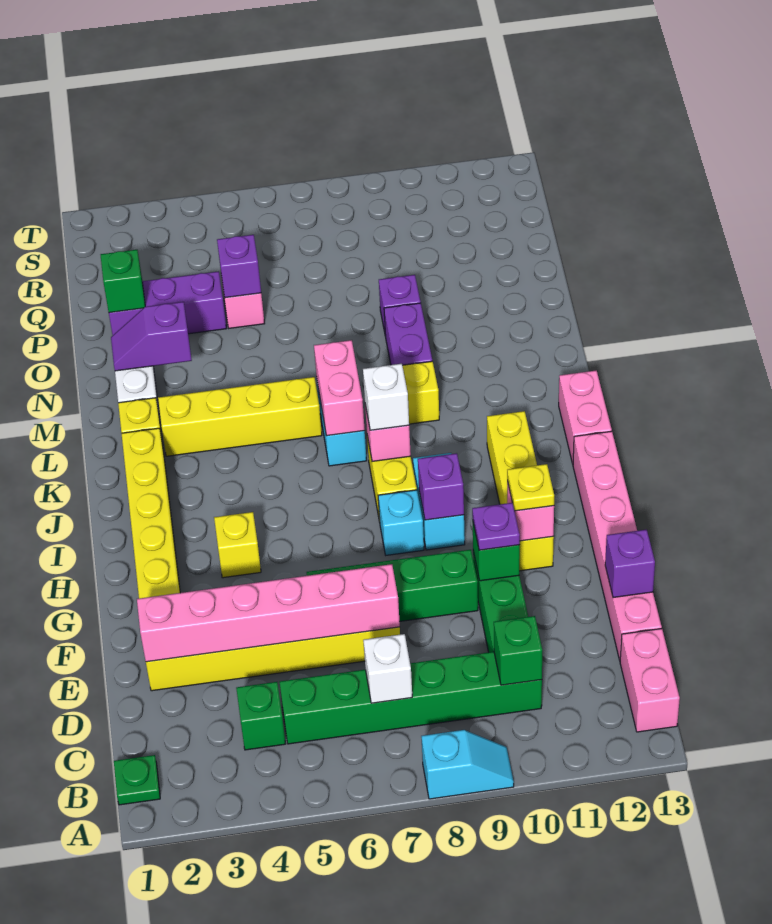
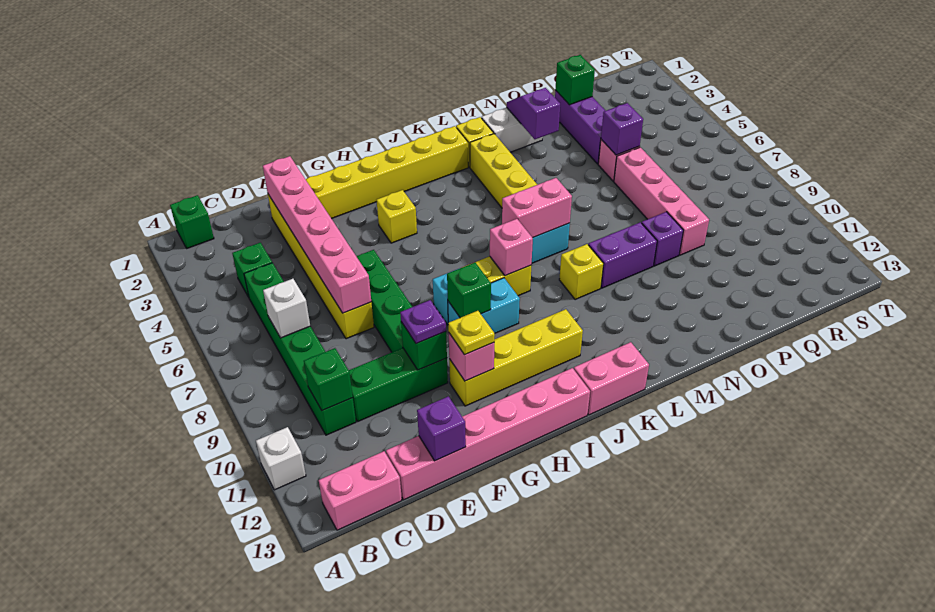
cyan 1x2 slope [421,730,514,799] -> none
green 1x1 plate [114,755,160,805] -> green 1x1 brick [170,195,214,248]
purple 1x1 brick [418,453,464,520] -> green 1x1 brick [447,262,491,318]
white 1x1 brick [363,364,409,430] -> white 1x1 brick moved to [256,427,306,490]
none -> pink 1x4 brick [614,147,709,255]

